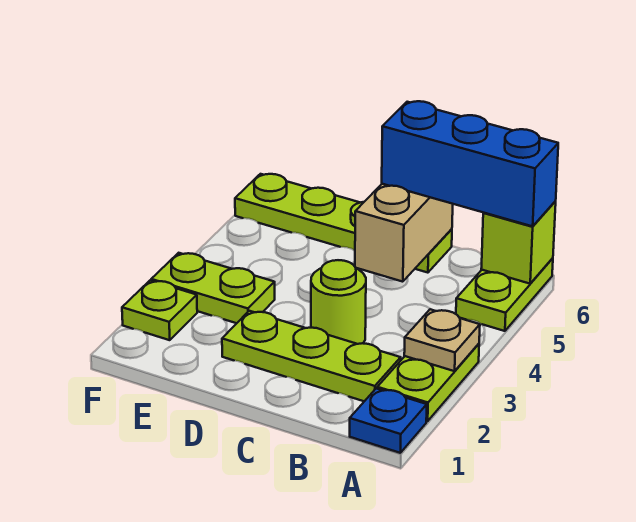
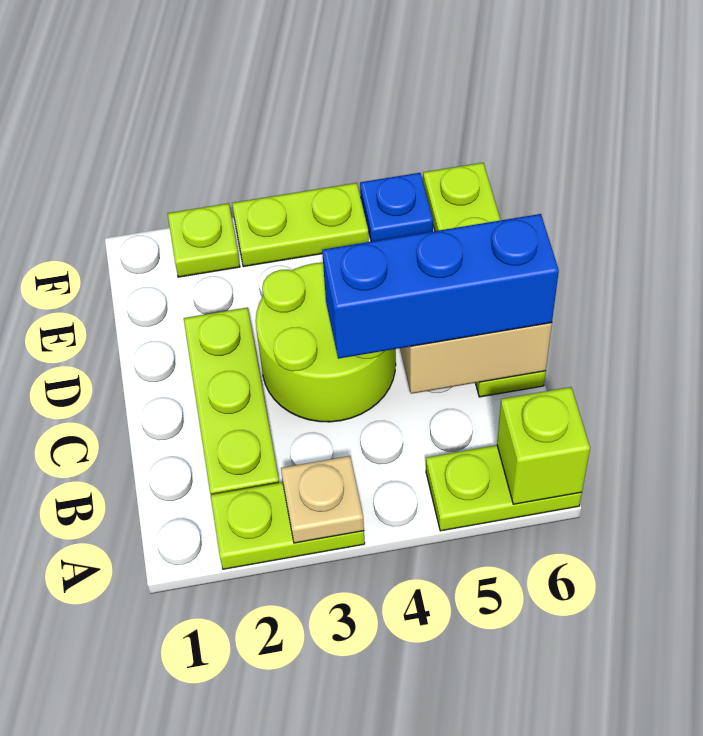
blue 1x1 plate [350,388,427,453] -> blue 1x1 plate moved to [360,173,433,242]
blue 1x3 brick [382,101,558,226] -> blue 1x3 brick turned to [322,214,559,359]
lime 1x1 round brick [311,260,366,344] -> lime 2x2 round brick [256,263,396,422]
lime 1x2 plate [151,253,275,323] -> lime 1x2 plate turned to [232,183,369,267]

